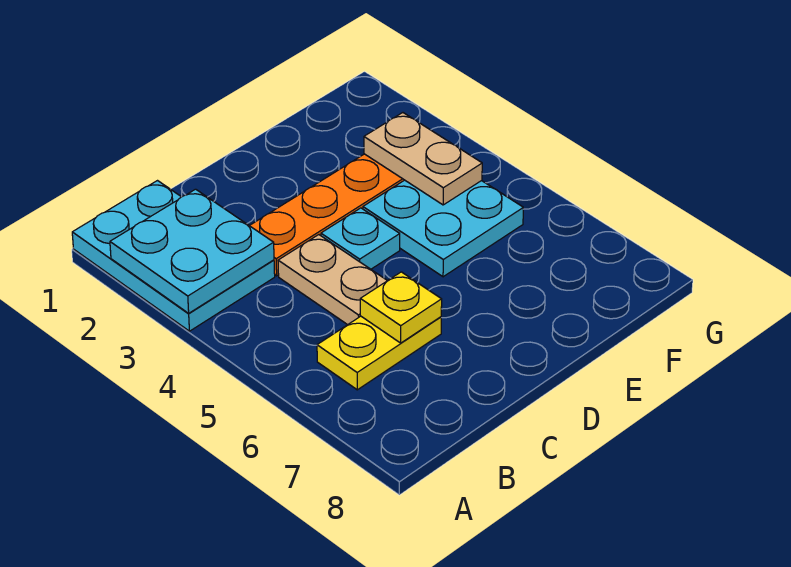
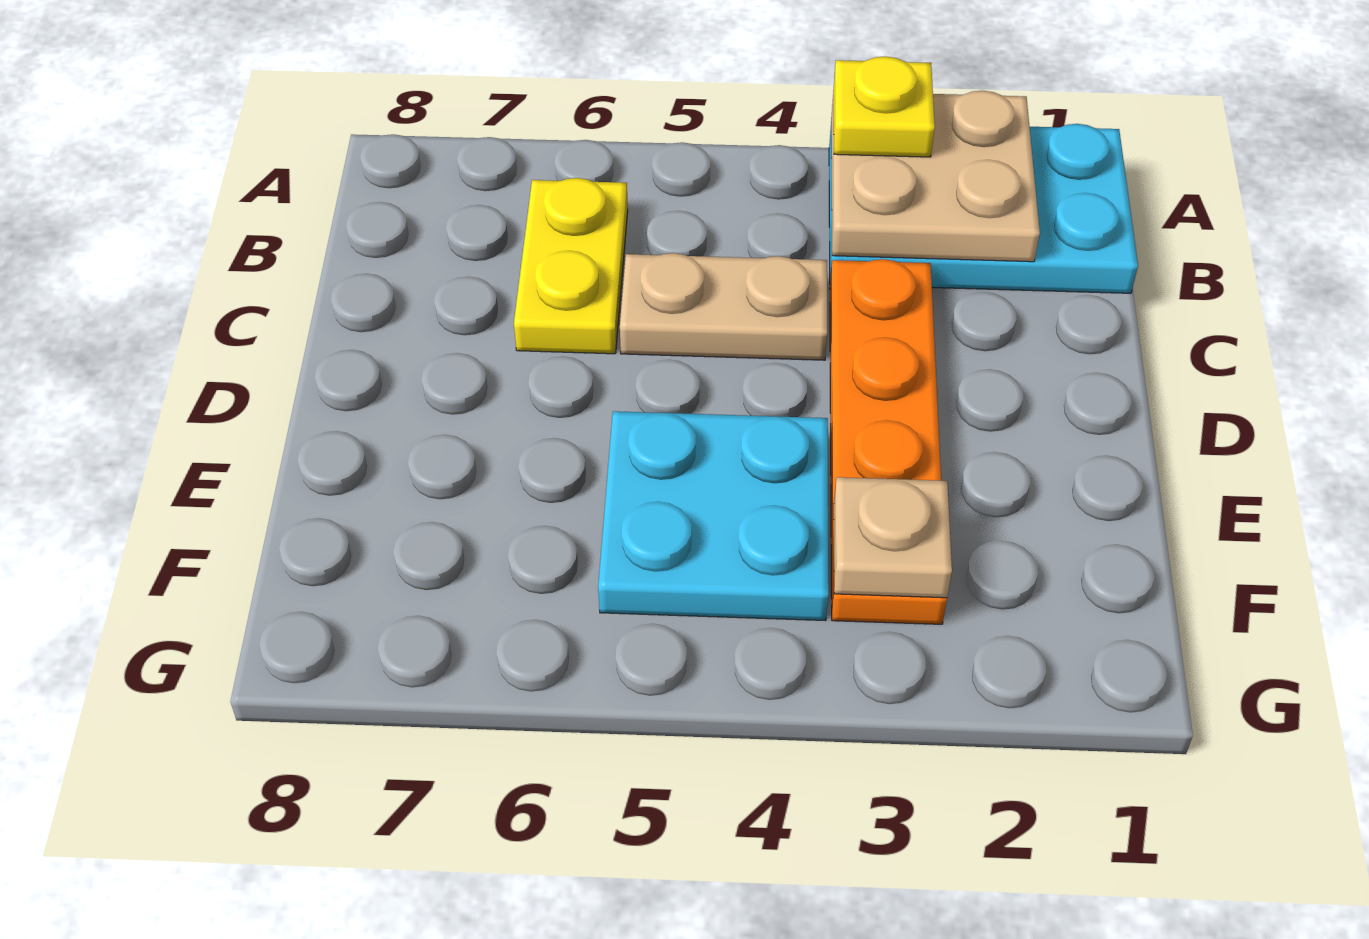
cyan 2x2 plate [110,189,274,313] -> tan 2x2 plate [831,91,1040,262]
yellow 1x1 plate [360,272,442,343] -> yellow 1x1 plate moved to [834,56,935,157]
cyan 1x1 plate [321,208,400,269] -> none
tan 1x2 plate [364,113,482,205] -> tan 1x1 plate [834,477,952,598]

